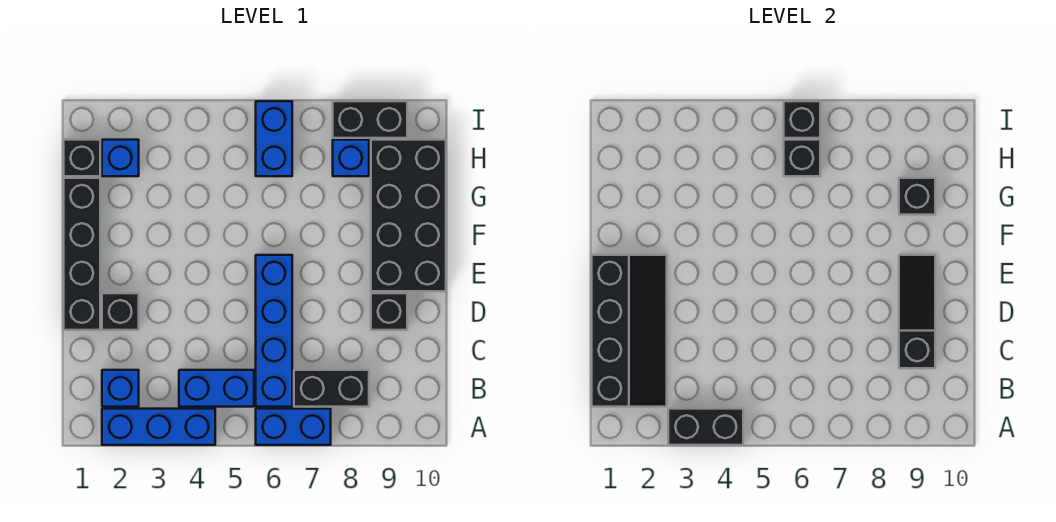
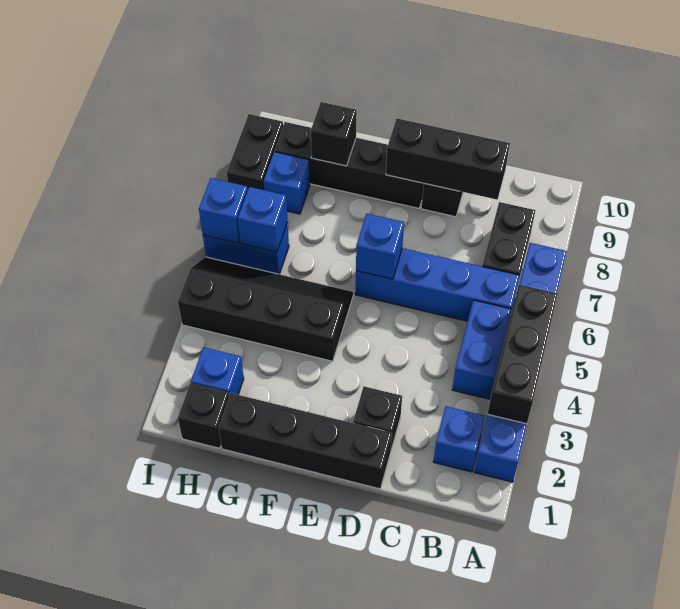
black 1x2 brick [668,409,743,445] -> black 1x3 brick [488,284,558,424]
black 2x4 slope [592,255,667,407] -> black 2x4 slope moved to [178,257,353,361]
black 1x3 slope [899,255,935,368] -> black 1x3 brick [386,118,510,200]
none -> blue 1x1 brick [356,214,404,279]
black 2x4 brick [371,140,446,291] -> black 1x4 brick [275,122,423,208]
black 1x1 brick [784,140,820,176] -> blue 1x1 brick [238,187,288,252]
black 1x1 brick [784,101,820,138] -> blue 1x1 brick [199,178,248,243]

